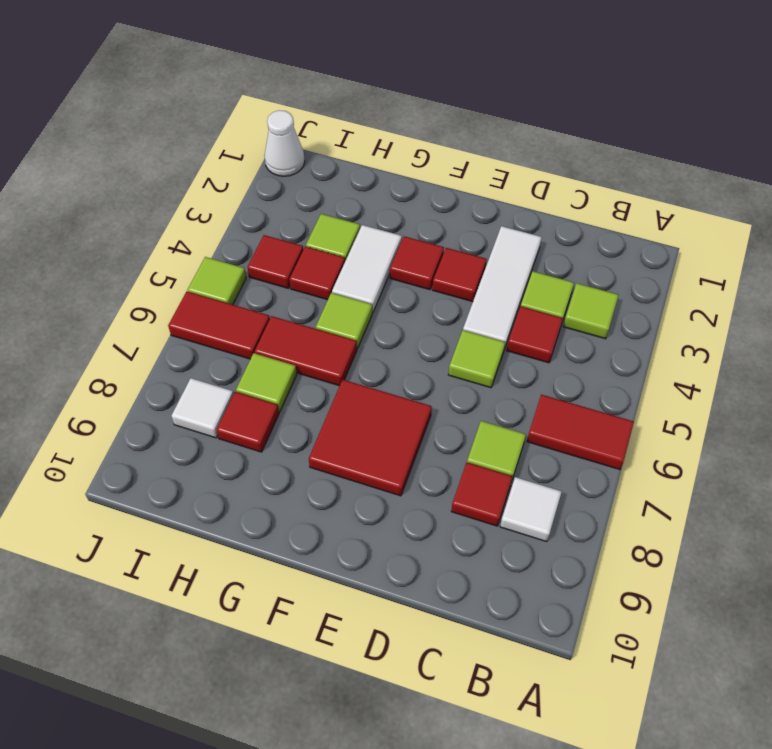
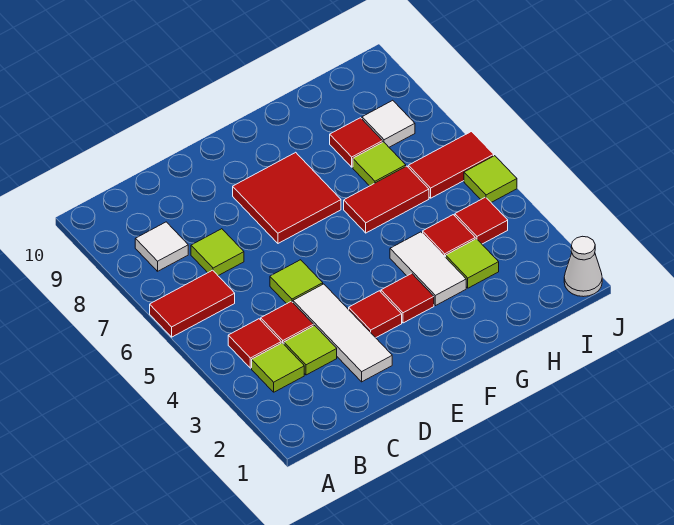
red 1x1 tile [451,463,513,526] -> red 1x1 tile moved to [228,319,281,368]
lime 1x1 tile [316,293,372,349] -> none

